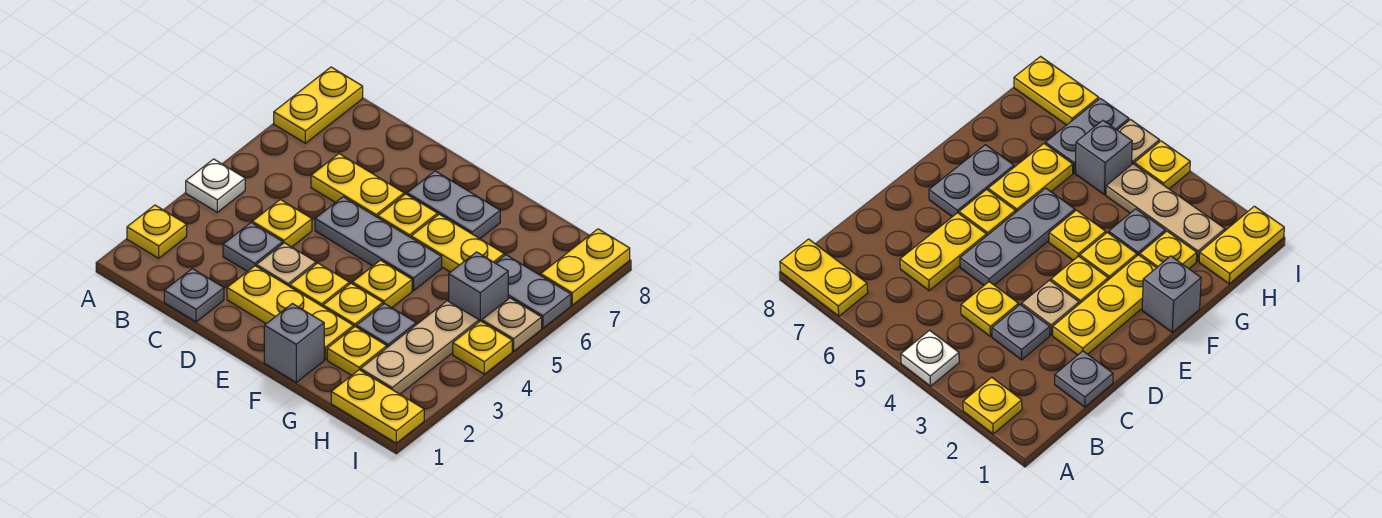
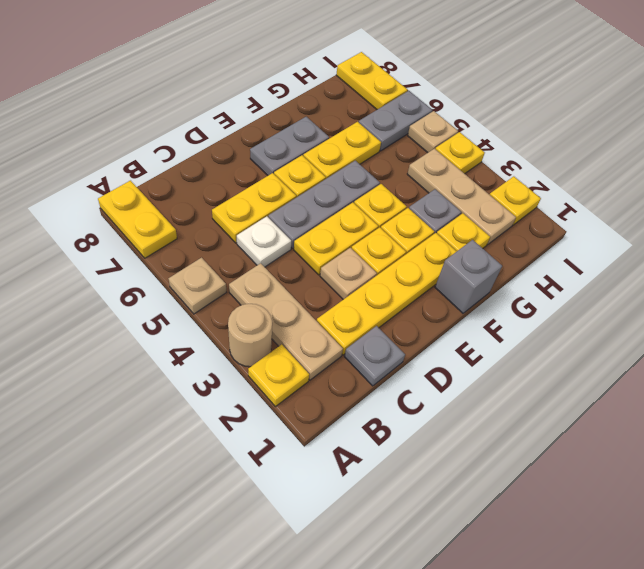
none -> tan 1x1 round brick [228,304,272,367]
white 1x1 plate [186,159,245,212] -> white 1x1 plate moved to [237,216,291,267]
none -> tan 1x1 plate [169,258,226,314]
none -> tan 1x3 plate [229,263,343,380]
grey 1x1 plate [223,223,283,272] -> none
yellow 1x1 plate [252,200,312,247] -> yellow 1x1 plate moved to [490,176,541,225]
yellow 1x3 plate [227,266,354,360] -> yellow 1x4 plate [317,233,457,355]
yellow 1x2 plate [331,370,424,443] -> yellow 1x2 plate moved to [294,203,378,275]
grey 1x1 brick [449,252,508,322] -> none

